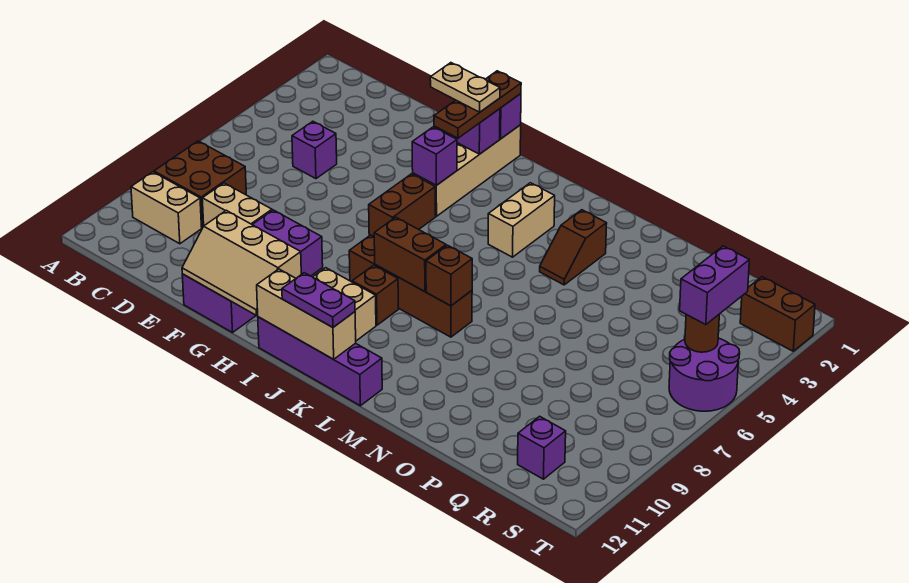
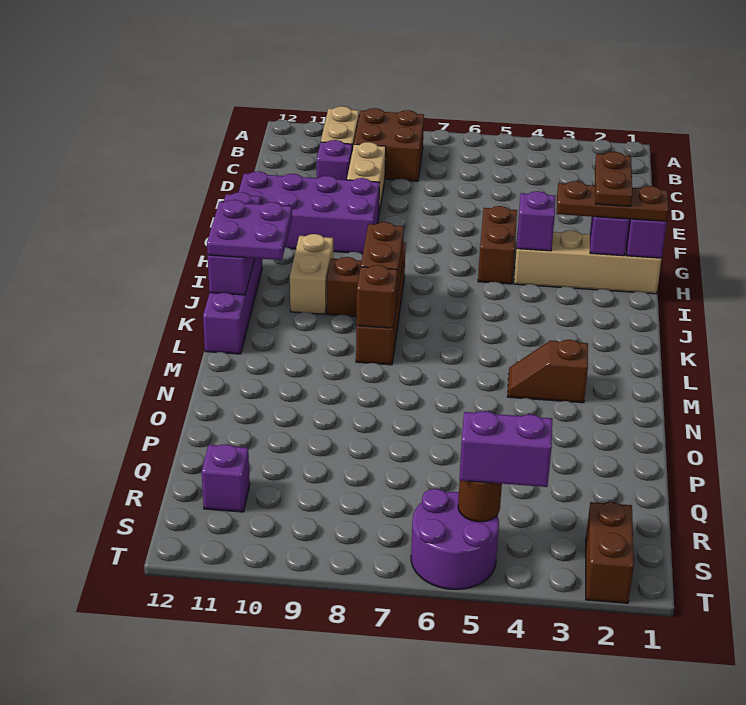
purple 1x1 brick [292,121,337,179] -> purple 1x1 brick moved to [317,140,352,180]
tan 2x3 slope [182,210,301,315] -> none
tan 1x2 plate [430,63,500,112] -> brown 1x2 plate [595,152,632,206]
brown 1x2 brick [369,174,436,237] -> brown 1x2 brick turned to [478,206,517,284]
tan 1x3 brick [257,269,356,359] -> purple 1x3 brick [208,192,261,295]
purple 1x2 plate [282,273,355,327] -> purple 2x2 plate [207,200,292,260]
tan 1x2 brick [488,183,555,257] -> none

